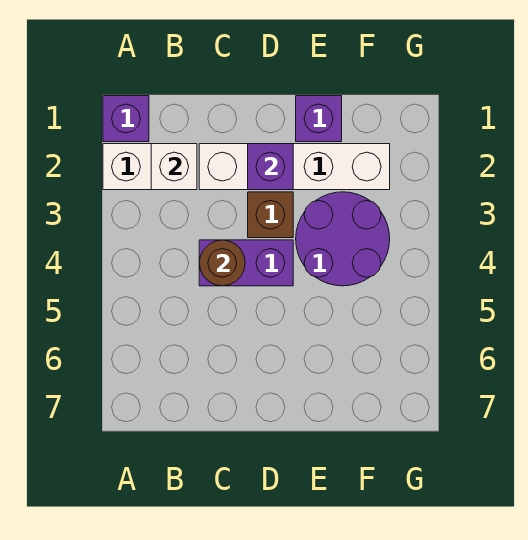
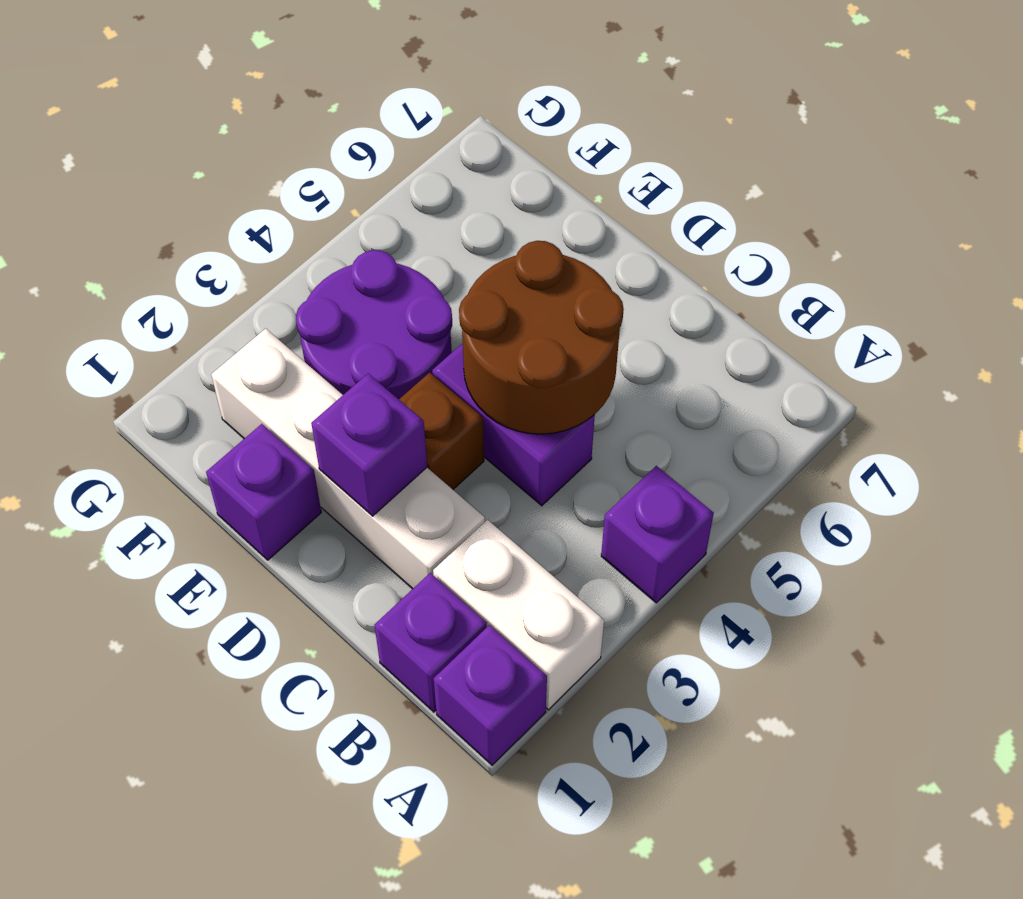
none -> purple 1x1 brick [601,466,714,603]
none -> purple 1x1 brick [375,573,487,712]
white 1x1 brick [151,144,197,190] -> none
brown 1x1 round brick [199,240,245,286] -> brown 2x2 round brick [459,241,624,434]

